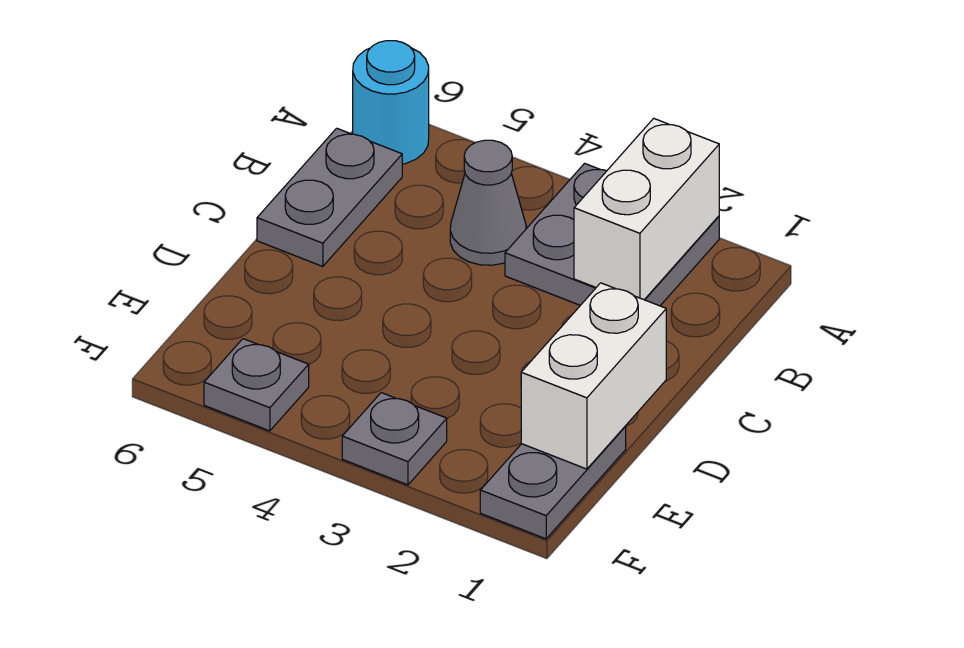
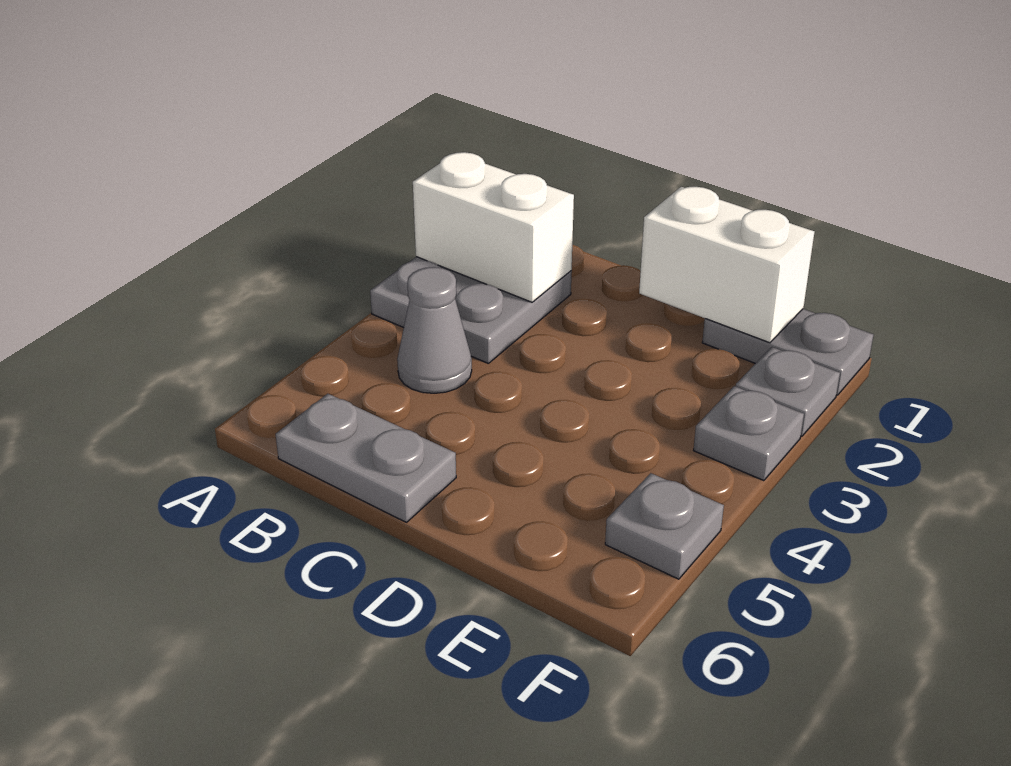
cyan 1x1 round brick [353,41,429,164] -> none
none -> grey 1x1 plate [736,347,840,436]

